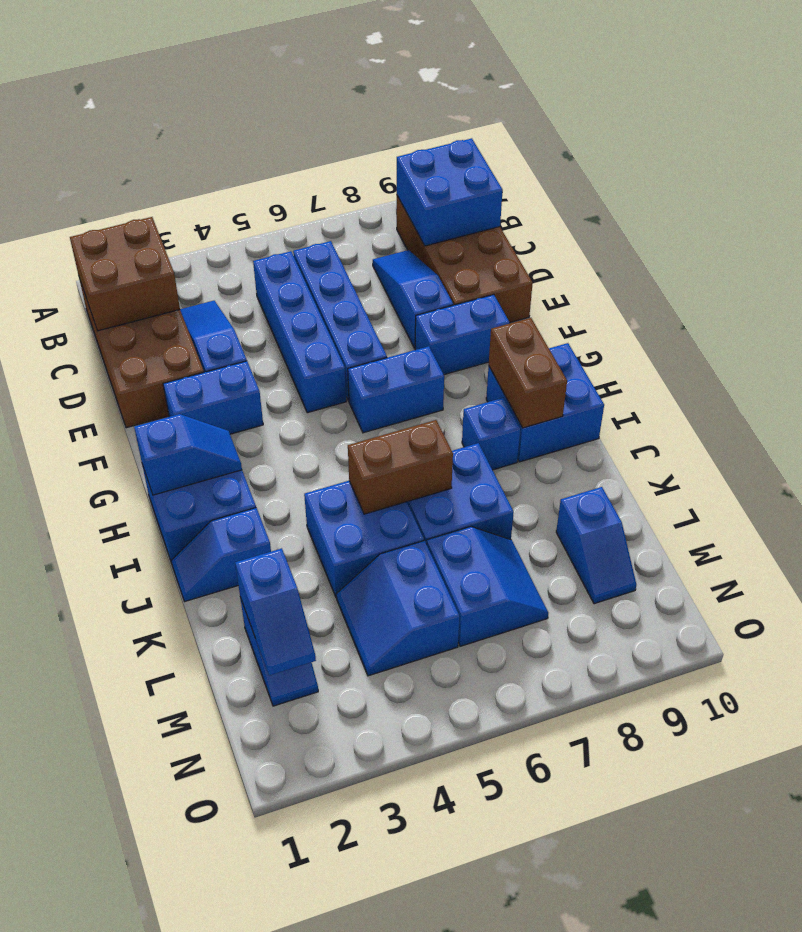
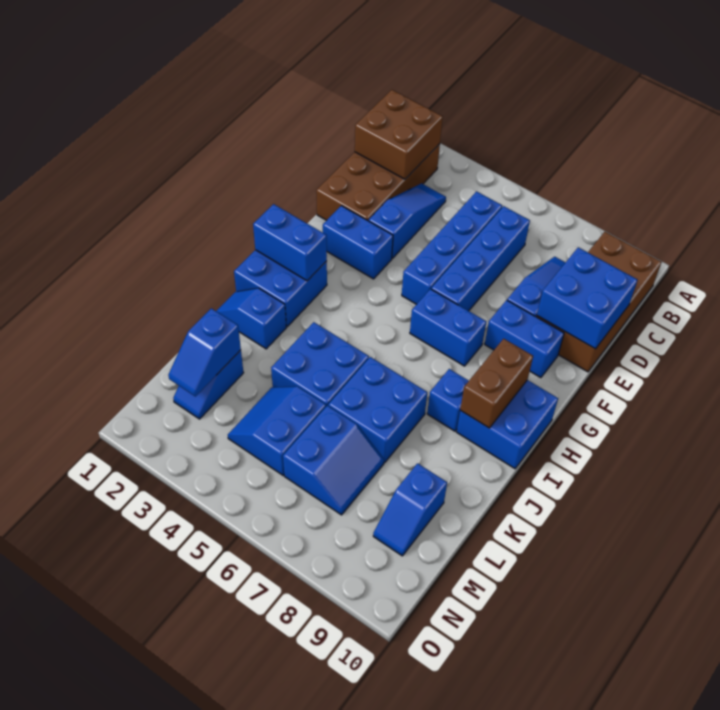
blue 2x2 brick [397,138,503,246] -> blue 2x2 brick moved to [537,247,637,349]
blue 1x2 slope [134,414,242,495] -> blue 1x2 brick [253,204,327,281]
brown 1x2 brick [348,420,453,514] -> none

